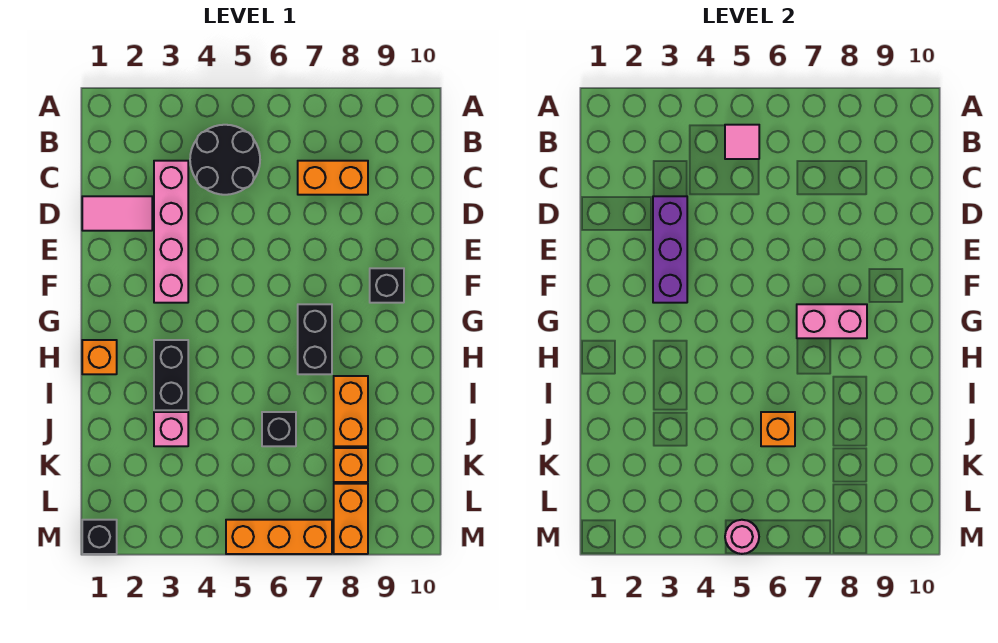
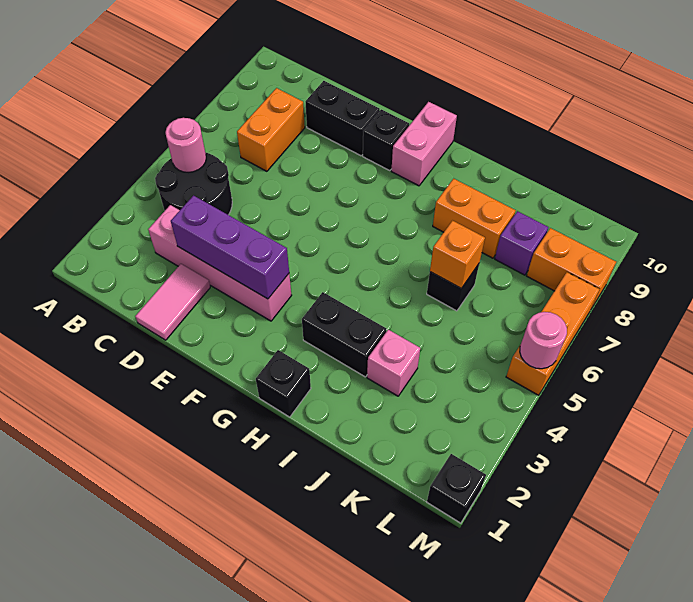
pink 1x1 tile [725,125,759,159] -> pink 1x1 round brick [166,118,206,172]
black 1x2 brick [298,304,332,374] -> black 1x2 brick moved to [305,81,380,156]
pink 1x2 brick [797,304,867,338] -> pink 1x2 brick moved to [391,102,457,186]
orange 1x1 brick [82,340,117,374] -> black 1x1 brick [256,350,311,417]
orange 1x1 brick [334,448,368,482] -> purple 1x1 brick [495,211,548,275]

